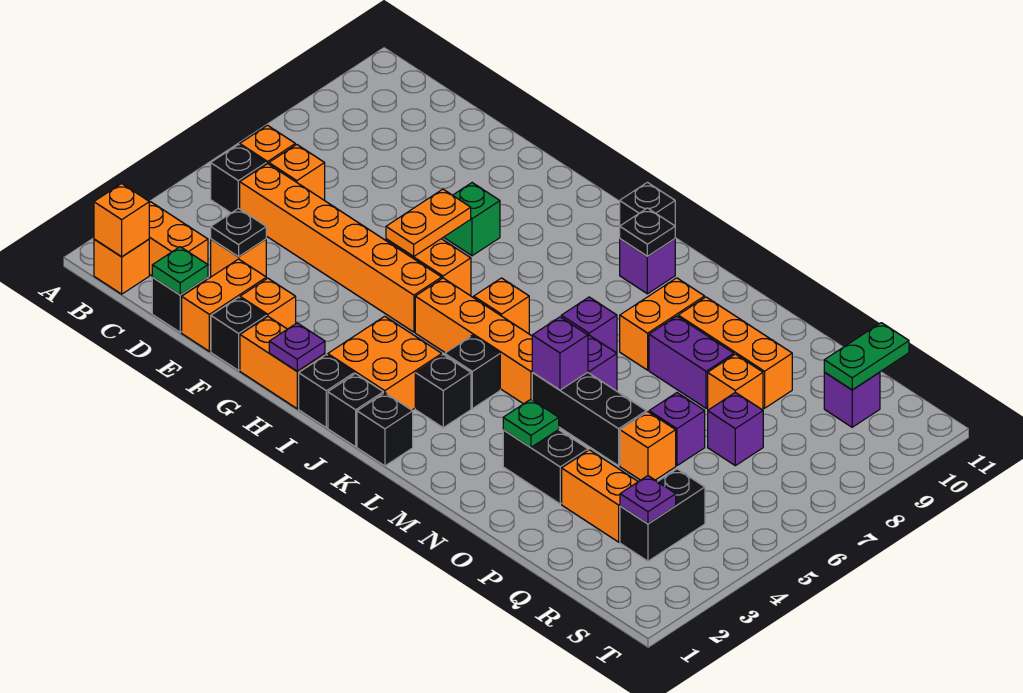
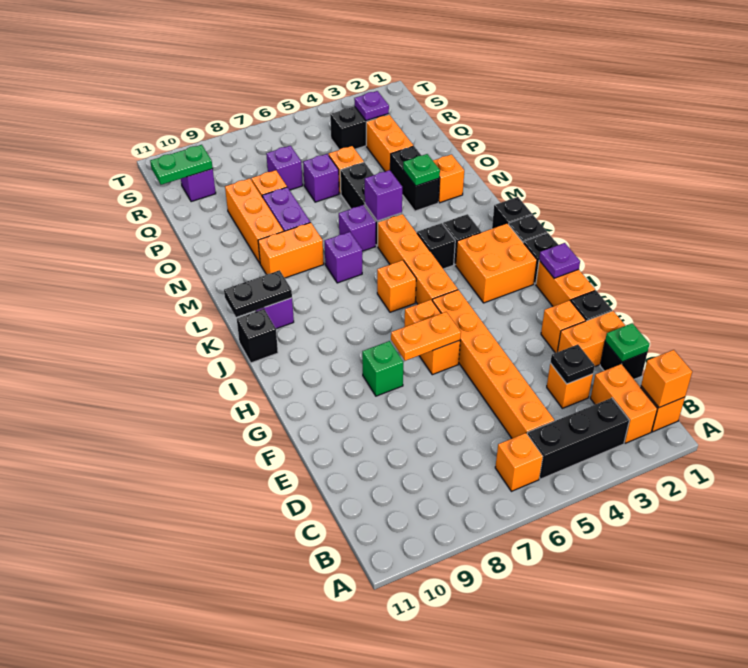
black 1x1 brick [211,145,266,213] -> black 1x3 brick [527,398,629,479]
orange 1x1 brick [269,145,325,200] -> orange 1x1 brick moved to [433,154,464,203]
black 1x1 plate [620,208,675,256] -> black 1x2 plate [224,270,292,317]

